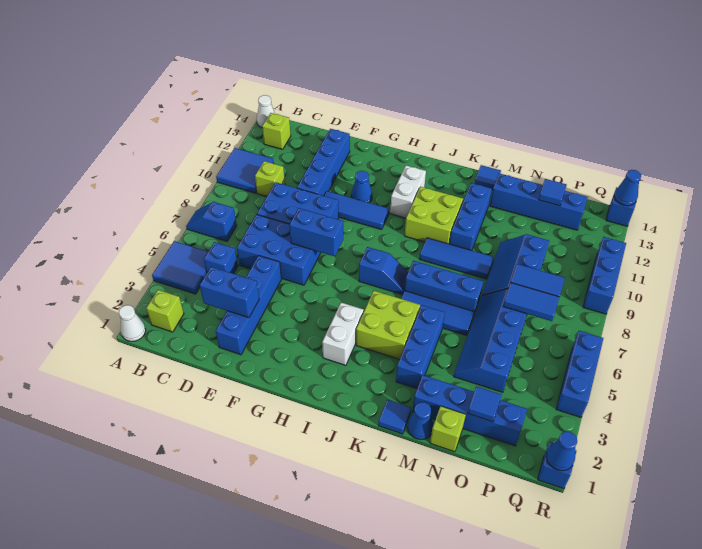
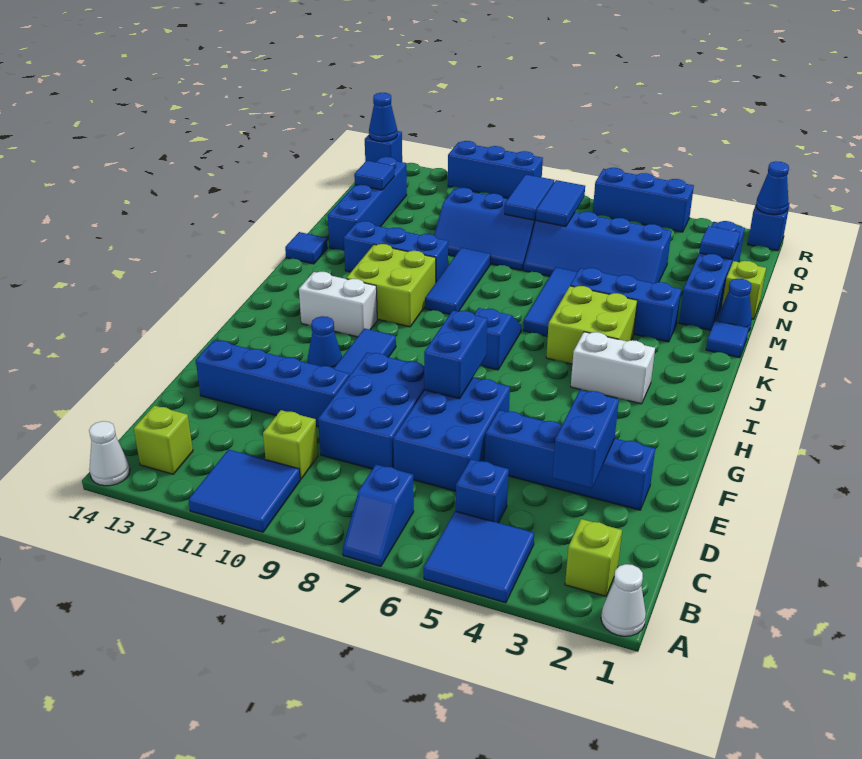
blue 1x3 brick [405,261,483,313] -> none

